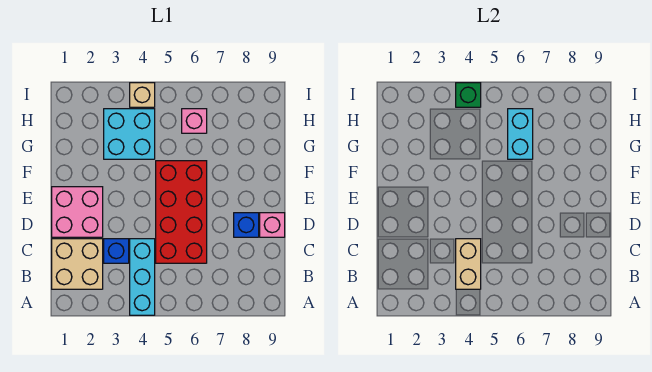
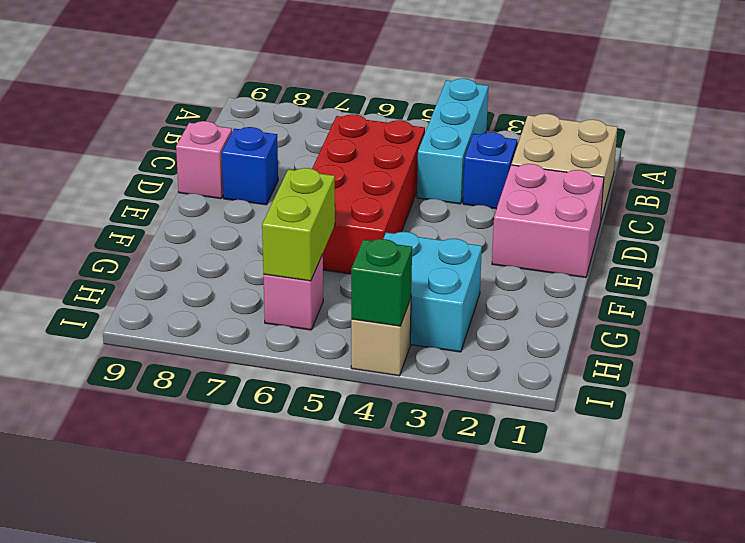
tan 1x2 brick [456,239,481,289] -> none
cyan 1x2 brick [508,109,533,159] -> lime 1x2 brick [262,168,335,281]

